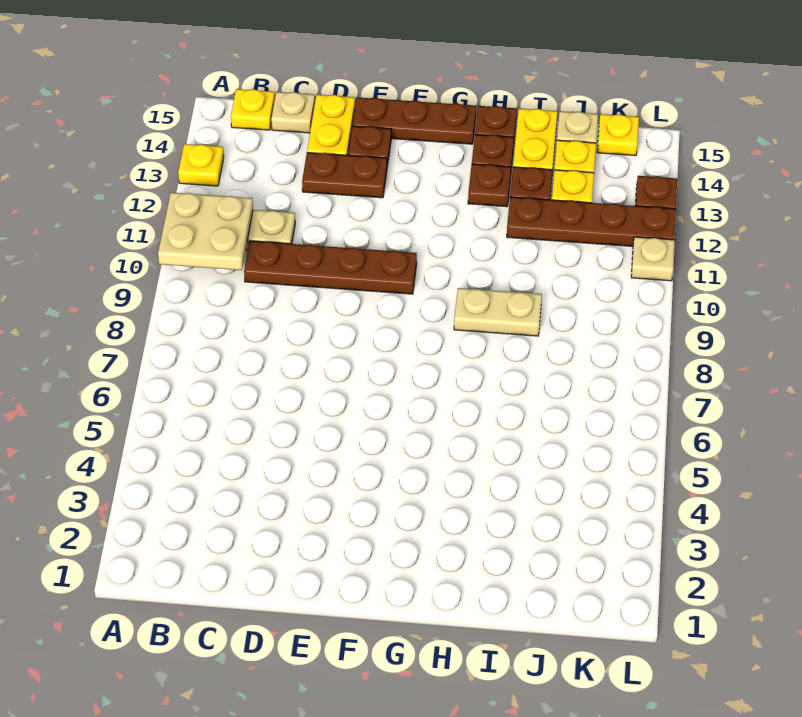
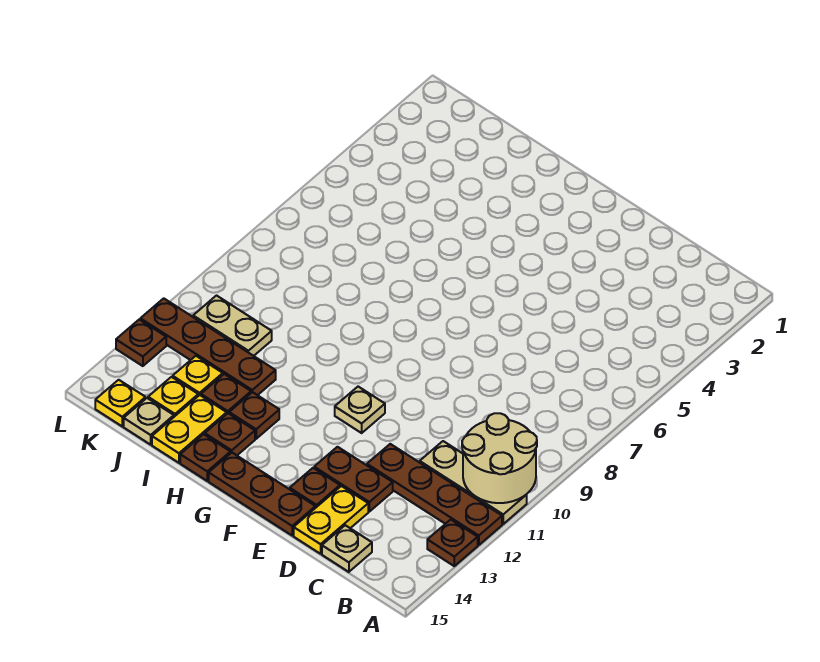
tan 2x2 plate [158,192,253,270] -> tan 2x2 round brick [462,413,537,503]
yellow 1x1 plate [178,144,224,186] -> brown 1x1 plate [427,520,478,566]
yellow 1x1 plate [231,89,275,130] -> none
brown 1x4 plate [244,241,417,294] -> brown 1x4 plate moved to [367,444,502,545]
tan 1x2 plate [454,288,542,336] -> tan 1x2 plate moved to [193,296,272,356]
tan 1x1 plate [631,237,675,281] -> tan 1x1 plate moved to [335,387,385,433]

